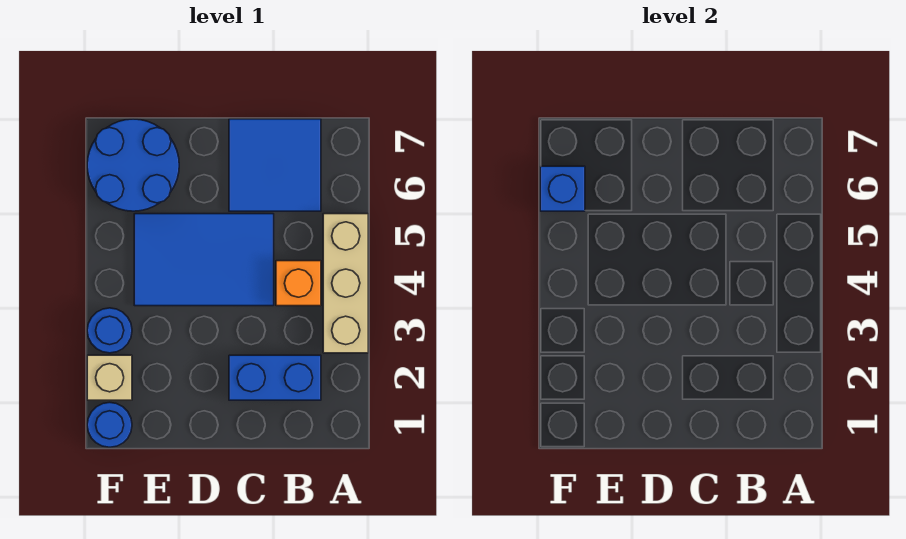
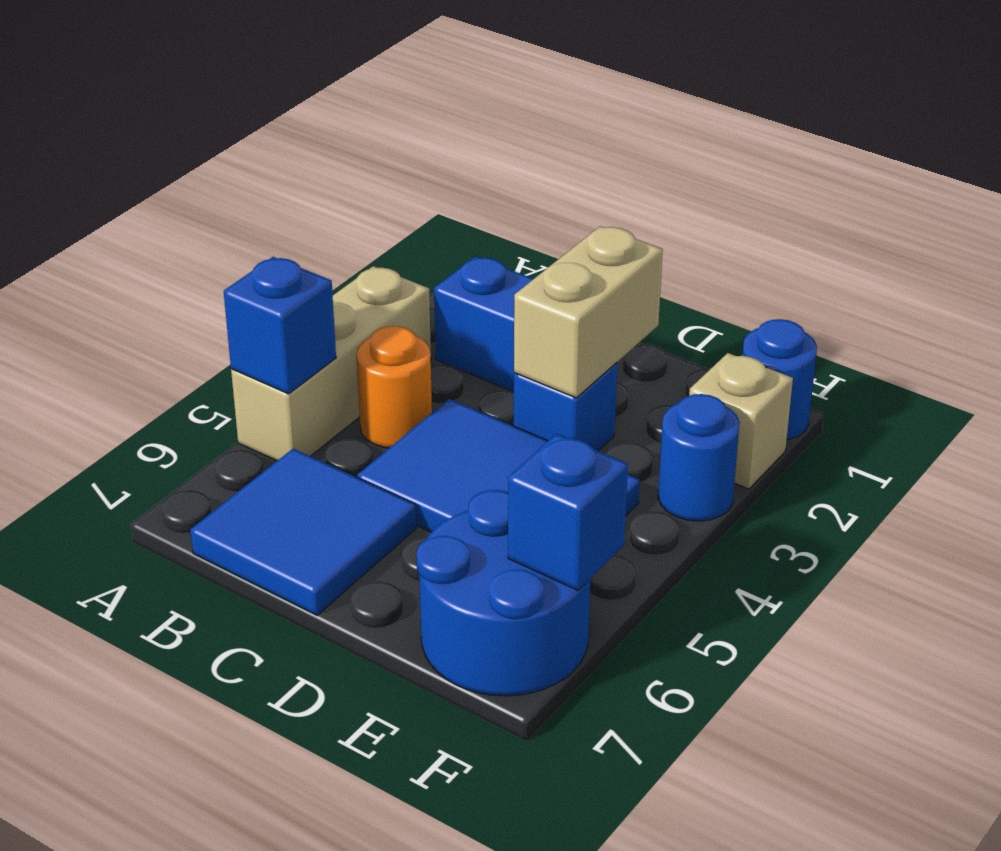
none -> blue 1x1 brick [224,257,336,394]
orange 1x1 brick [276,261,321,306] -> orange 1x1 round brick [357,326,432,448]
none -> tan 1x2 brick [514,226,663,398]
none -> blue 1x1 brick [514,363,617,451]

